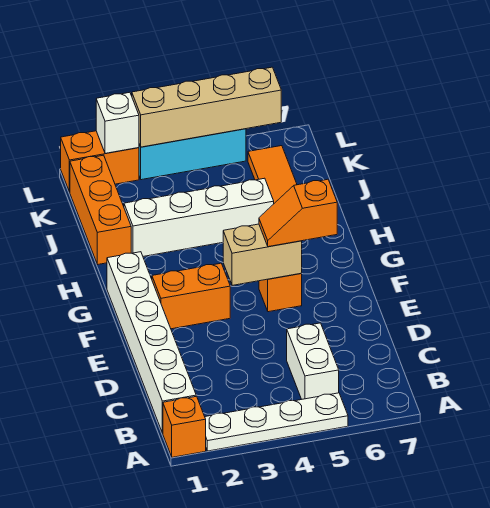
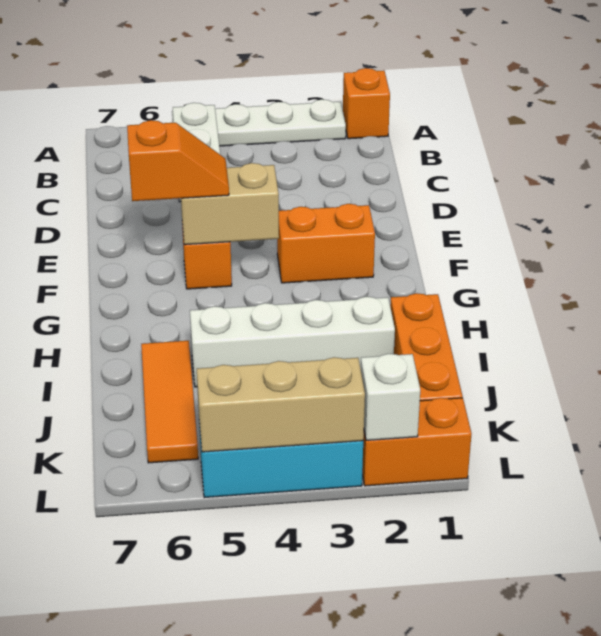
white 1x6 brick [107,252,196,433] -> none
tan 1x4 brick [132,67,281,147] -> tan 1x3 brick [197,357,365,452]

